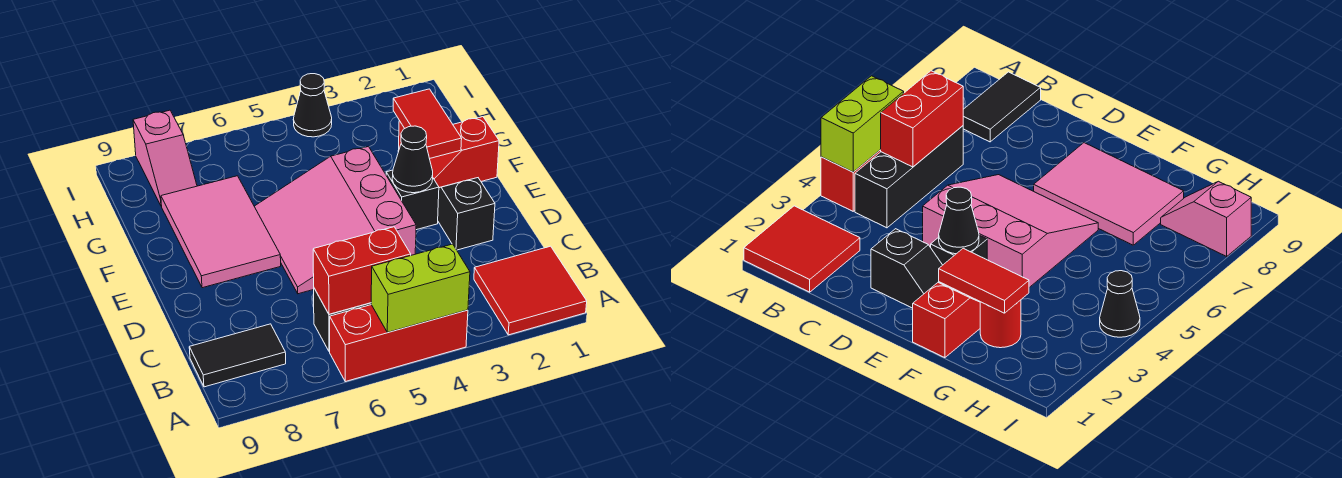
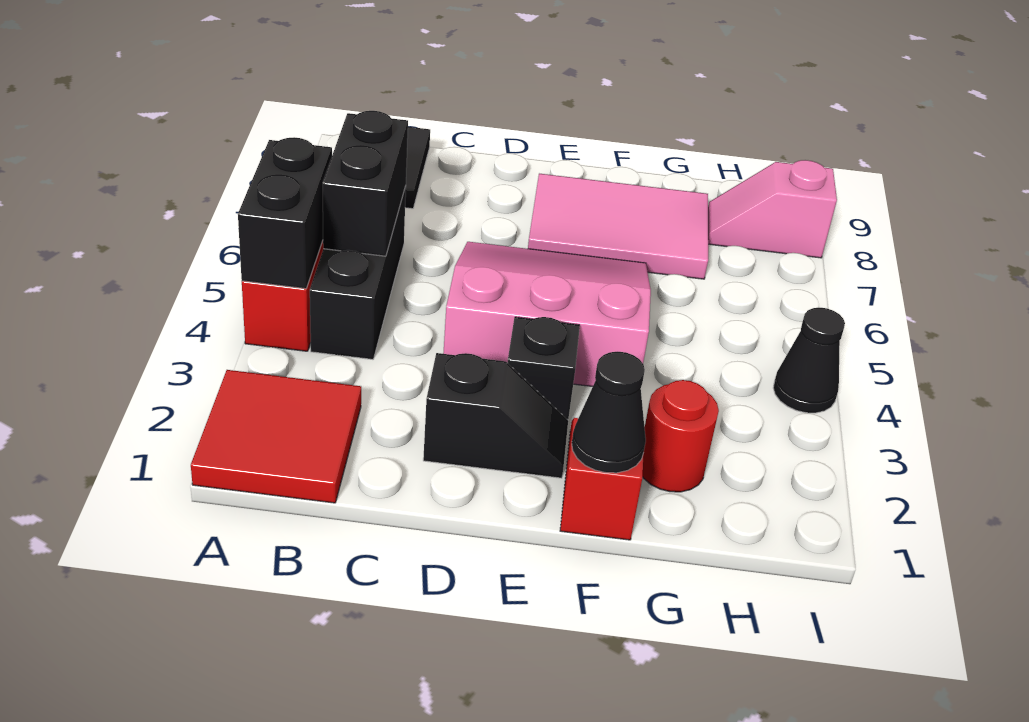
lime 1x2 brick [371,244,470,332] -> black 1x2 brick [238,137,332,289]
red 1x2 brick [313,227,411,314] -> black 1x2 brick [323,111,408,256]
black 1x1 cone [392,126,433,193] -> black 1x1 cone moved to [572,352,646,473]
red 1x2 tile [393,89,462,159] -> none

